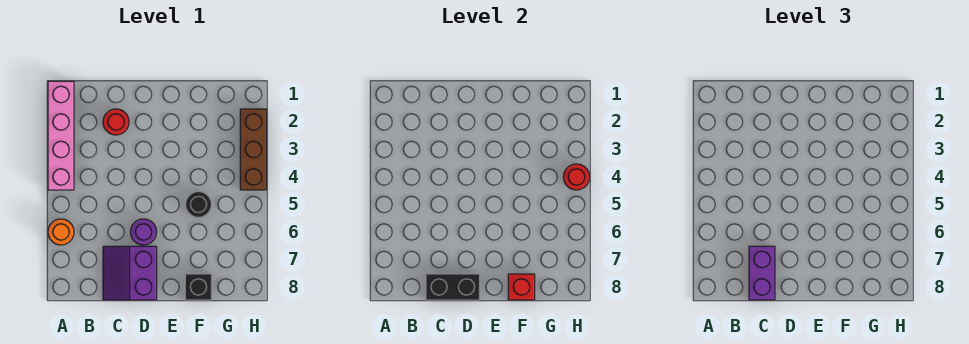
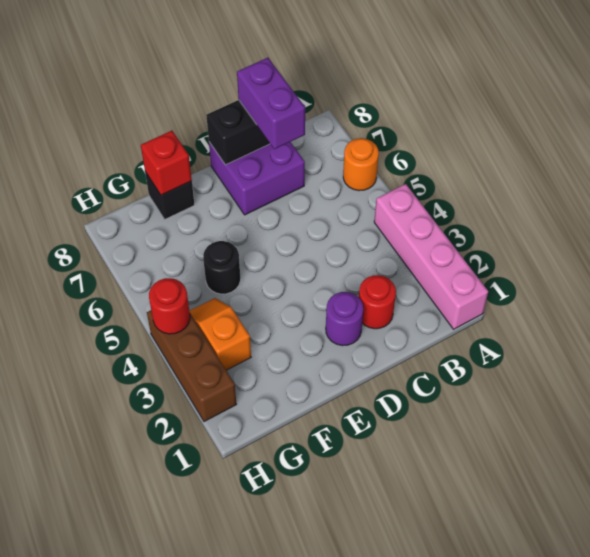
purple 2x2 slope [103,246,157,300] -> purple 2x2 brick [209,142,305,215]
purple 1x1 round brick [131,219,157,245] -> purple 1x1 round brick moved to [326,292,363,346]
none -> orange 1x2 slope [190,298,251,370]

